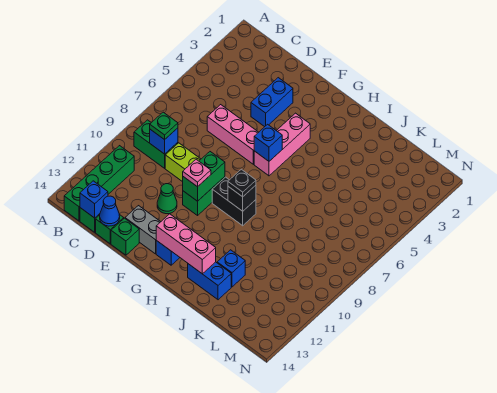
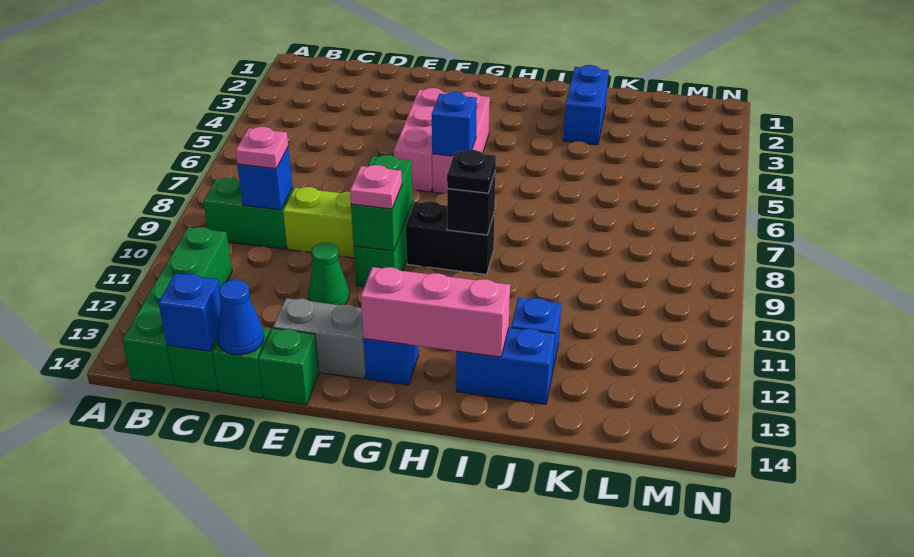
green 1x1 plate [150,112,178,140] -> pink 1x1 plate [235,127,288,169]
pink 1x3 brick [207,105,259,164] -> pink 1x3 brick turned to [394,88,448,192]
blue 1x2 brick [251,78,293,127] -> blue 1x2 brick moved to [563,65,609,145]

